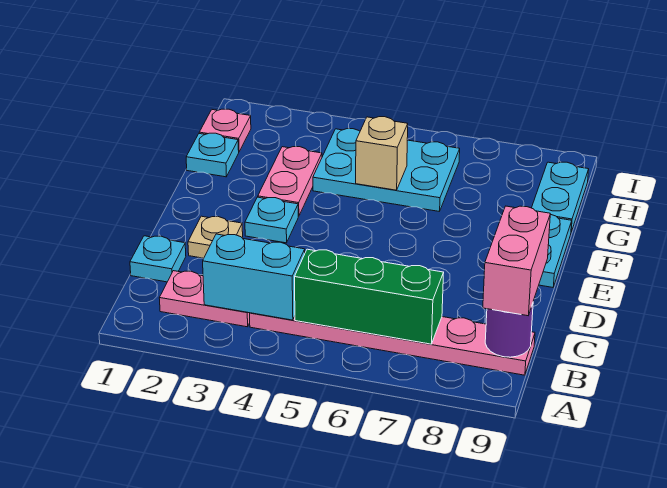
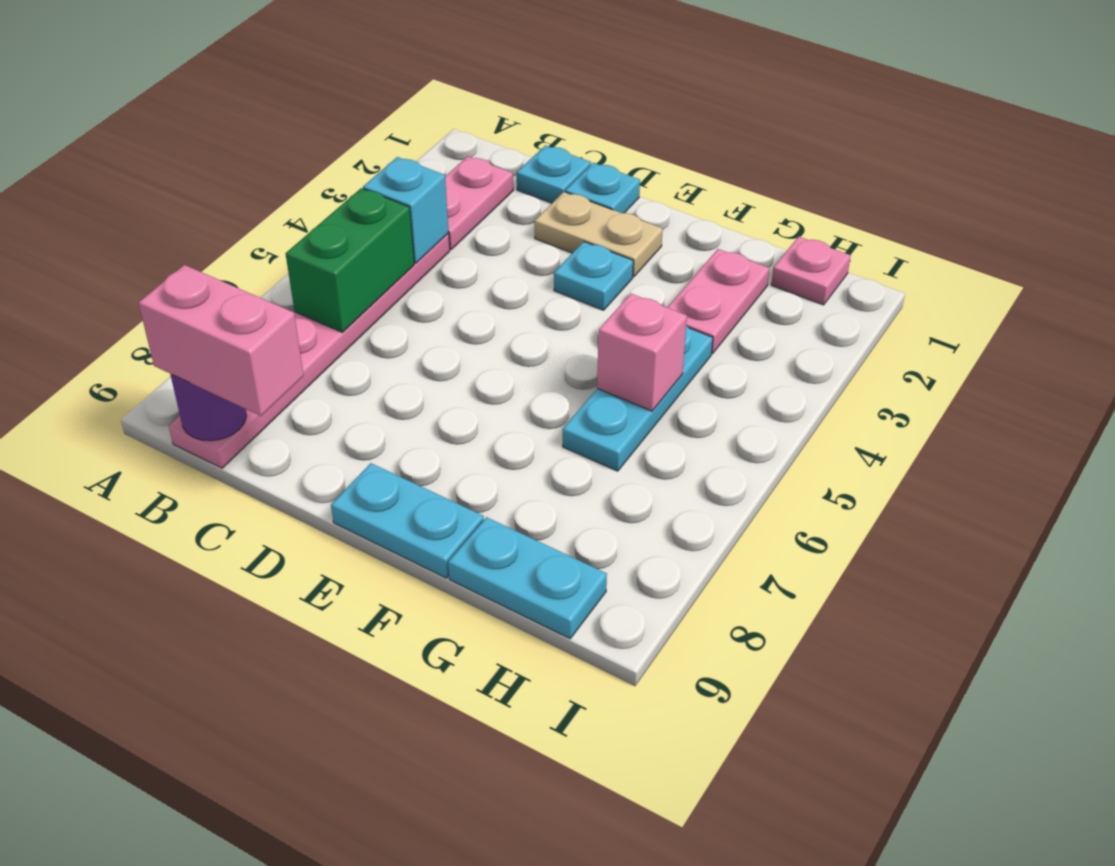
cyan 1x2 brick [203,234,305,320] -> cyan 1x1 brick [363,157,449,263]
green 1x3 brick [295,249,444,344] -> green 1x2 brick [286,188,414,332]
tan 1x1 plate [188,216,243,258] -> tan 1x2 plate [535,192,663,277]
pink 1x2 plate [258,147,322,216] -> pink 1x2 plate turned to [667,249,769,354]
cyan 1x1 plate [186,133,239,177] -> cyan 1x1 plate moved to [565,163,640,213]
cyan 2x3 plate [313,129,460,211] -> cyan 1x3 plate [563,326,713,471]
tan 1x1 brick [356,117,408,190] -> pink 1x1 brick [597,294,687,411]

